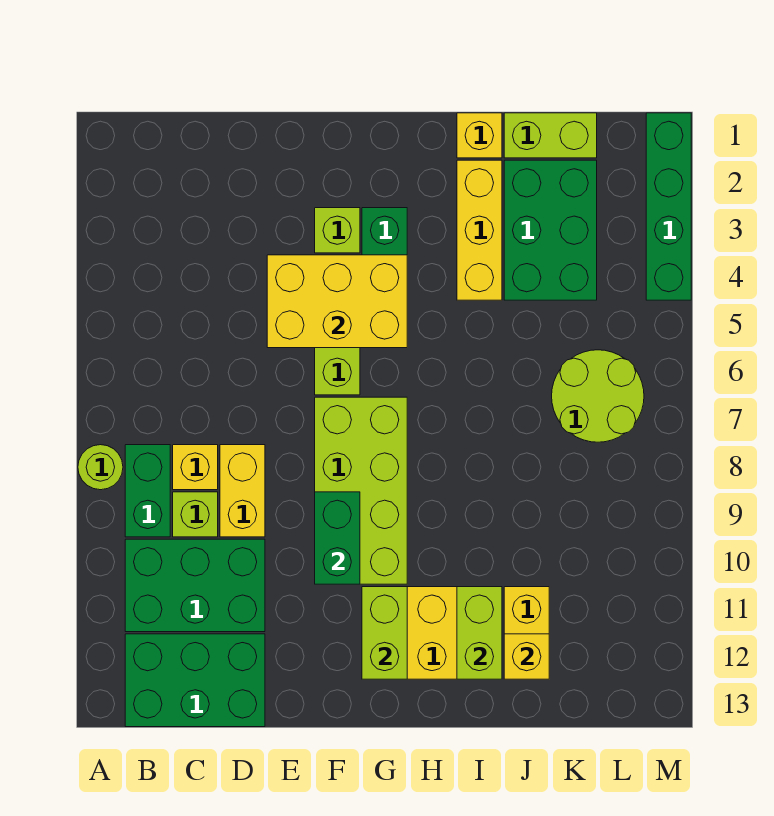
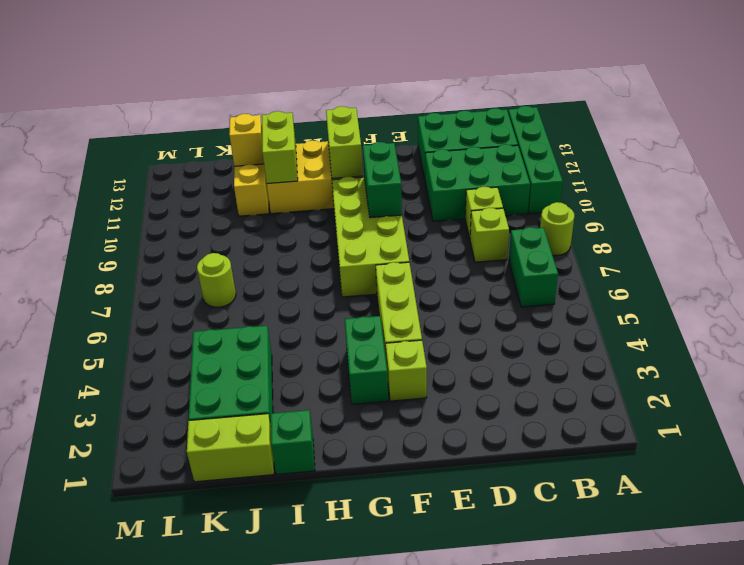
green 1x2 brick [125,445,170,537] -> green 1x2 brick moved to [509,227,558,307]
yellow 1x1 brick [173,445,218,490] -> lime 1x1 brick [470,208,509,262]
yellow 1x2 brick [220,445,265,537] -> none
yellow 2x3 brick [267,255,407,348] -> none
yellow 1x1 brick [457,113,502,158] -> green 1x1 brick [271,410,315,474]
yellow 1x3 brick [457,160,502,300] -> none
lime 2x2 round brick [552,350,644,442] -> lime 1x1 round brick [197,253,236,307]
green 1x4 brick [646,113,691,300] -> green 1x4 brick moved to [508,106,563,214]

